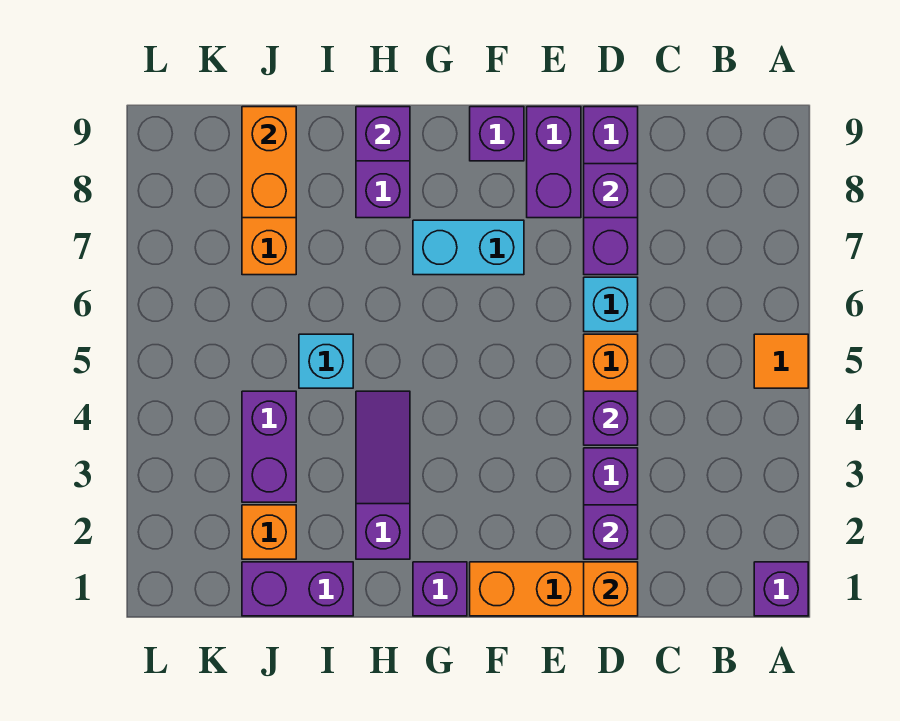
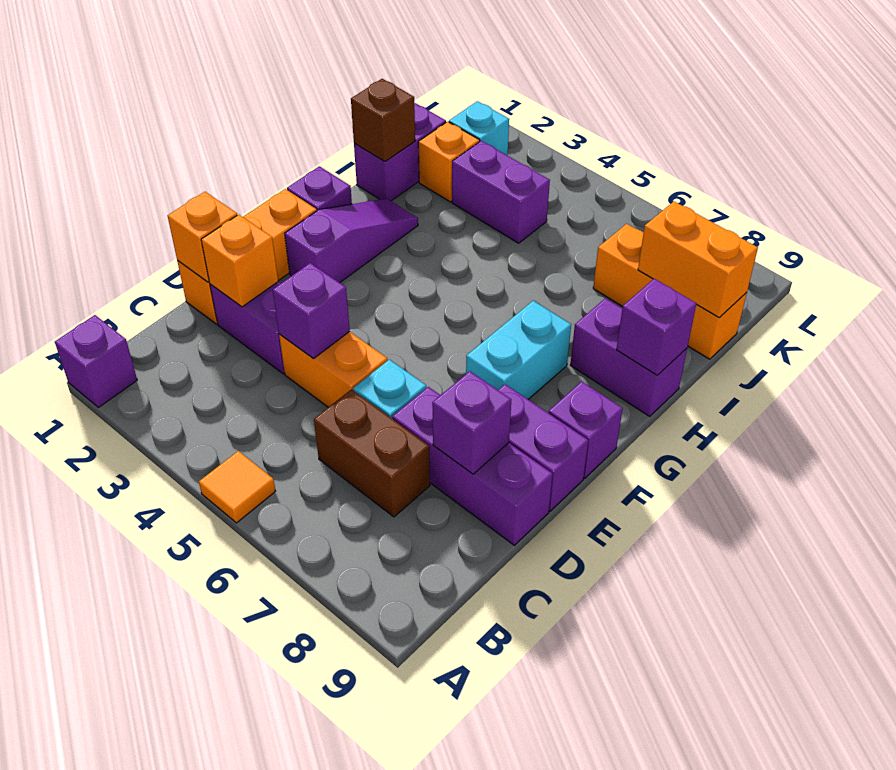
none -> brown 1x2 brick [314,389,430,517]
purple 1x1 brick [584,505,638,559] -> orange 1x1 brick [201,215,278,307]
purple 1x3 slope [356,391,410,559] -> purple 1x3 slope turned to [285,199,418,283]
none -> brown 1x1 brick [351,79,415,162]
cyan 1x1 brick [299,334,353,388] -> cyan 1x1 brick moved to [449,101,509,156]

